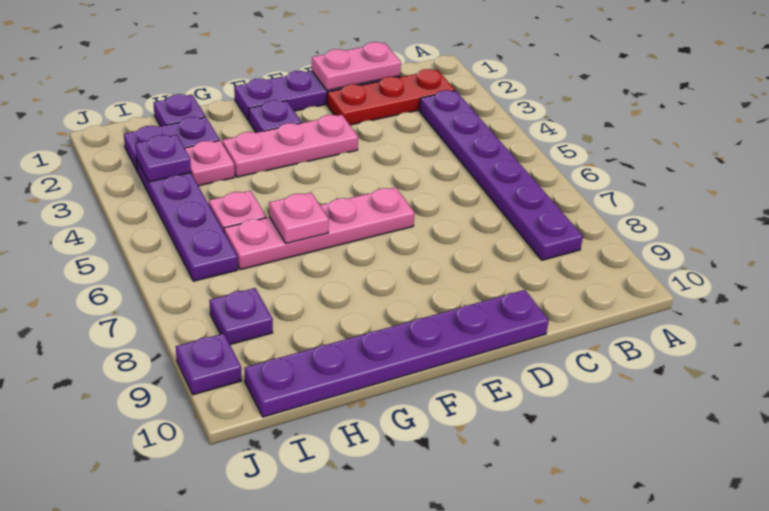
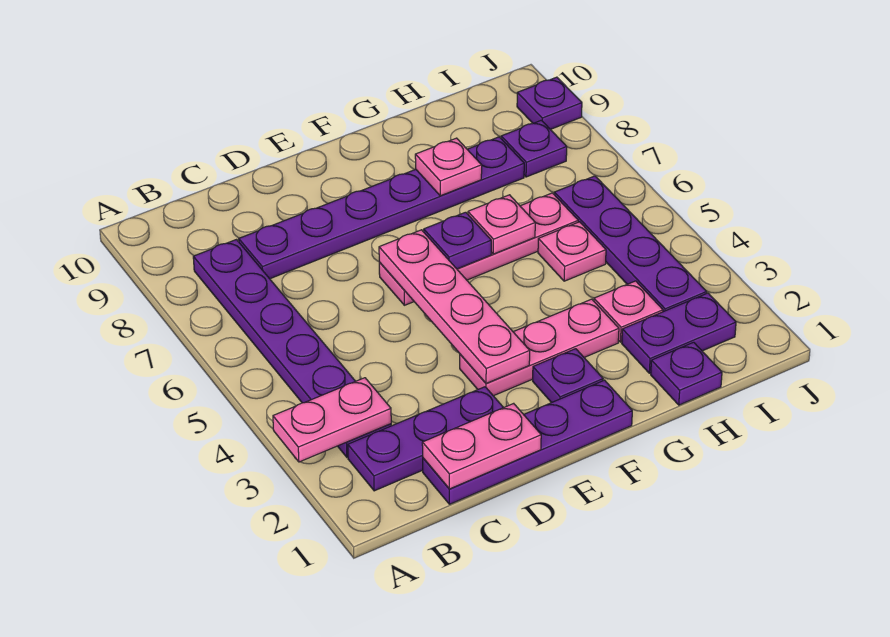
none -> pink 1x2 plate [273,378,391,462]
red 1x3 plate [327,69,455,125] -> purple 1x3 plate [348,387,504,491]
purple 1x6 plate [244,290,549,417] -> purple 1x6 plate moved to [239,137,524,279]
none -> pink 1x4 plate [379,230,530,383]
none -> pink 1x1 plate [415,138,482,196]
purple 1x1 plate [135,135,191,182] -> purple 1x1 plate moved to [424,212,491,269]

